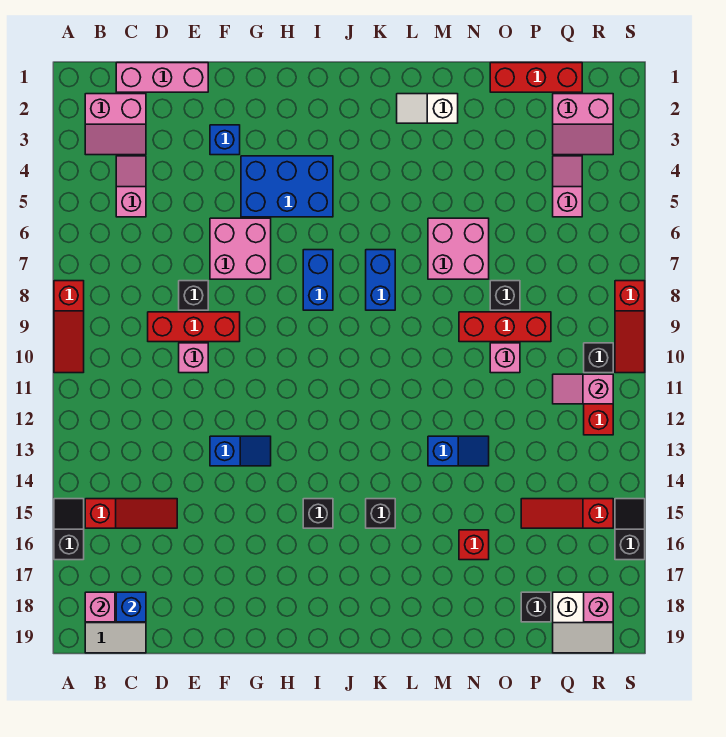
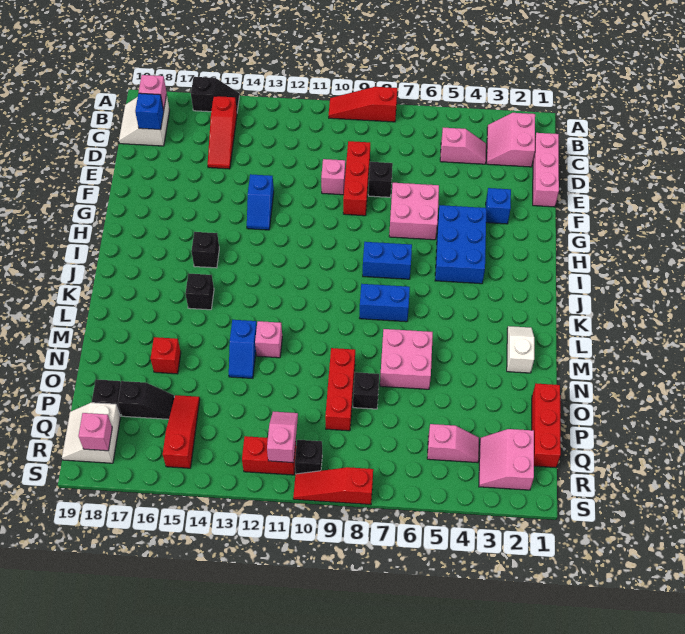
pink 1x1 brick [490,343,520,373] -> pink 1x1 brick moved to [255,321,282,358]
black 1x2 slope [615,499,645,560] -> black 1x2 slope moved to [118,381,174,419]

